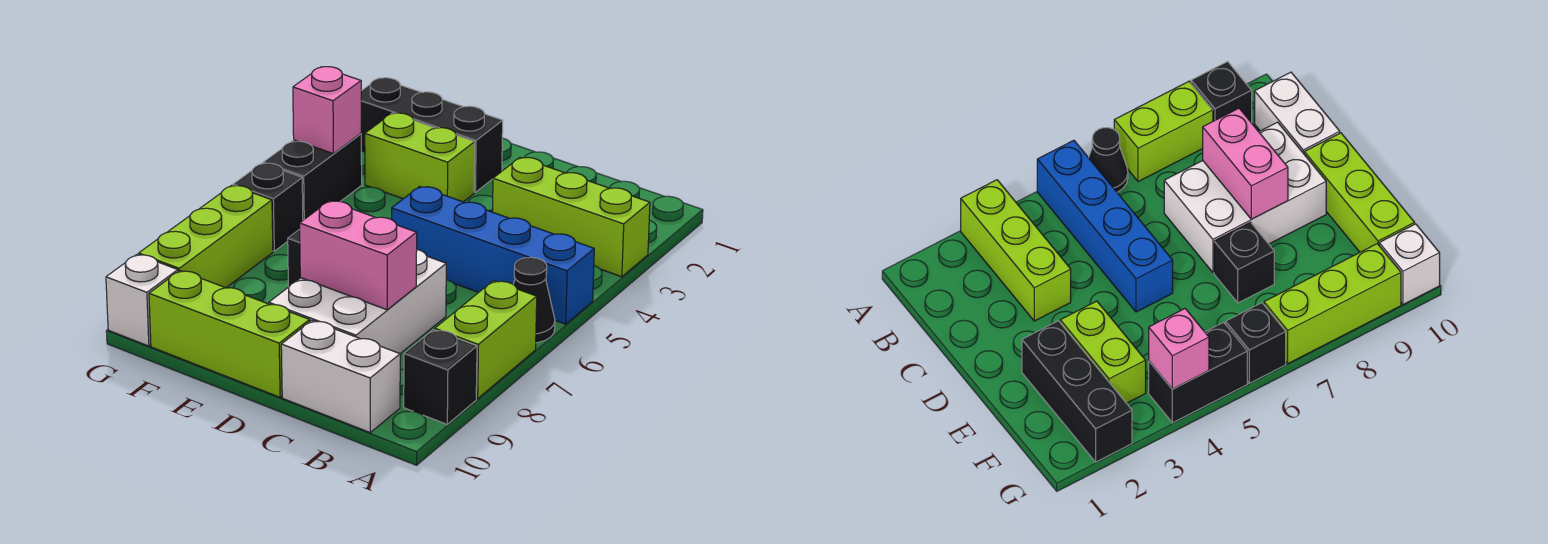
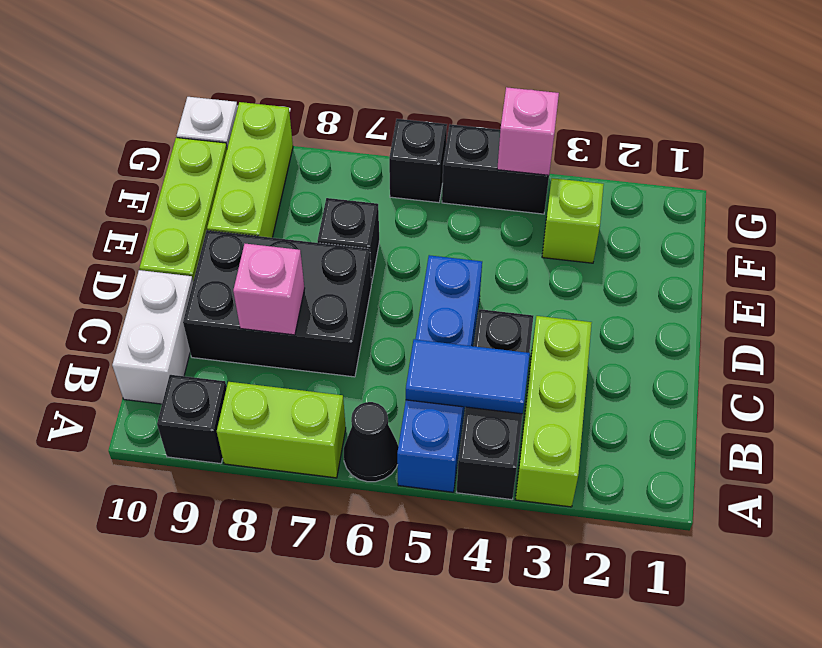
none -> blue 1x2 tile [406,339,530,414]
white 2x3 brick [269,249,446,354] -> black 2x3 brick [183,230,371,377]
pink 1x2 brick [300,201,417,310] -> pink 1x1 brick [233,244,305,335]
black 1x3 brick [361,78,503,192] -> black 1x3 brick moved to [457,309,533,500]
lime 1x2 brick [365,113,475,202] -> lime 1x1 brick [542,178,604,263]
lime 1x3 brick [139,185,273,288] -> lime 1x3 brick turned to [207,102,293,238]

